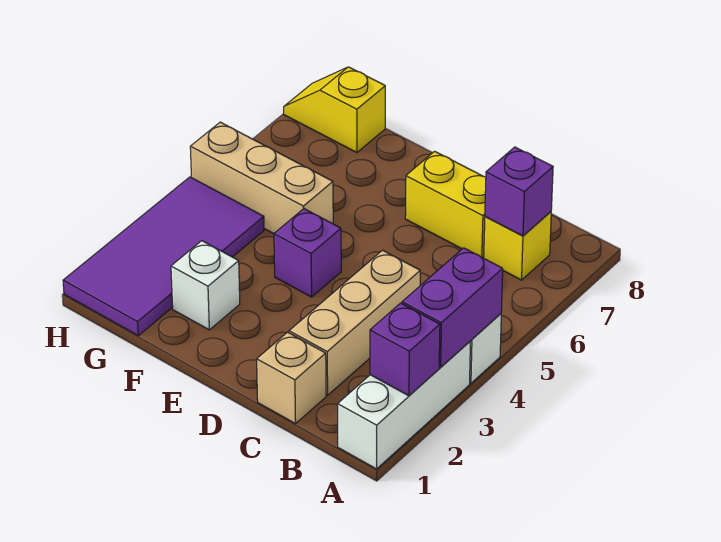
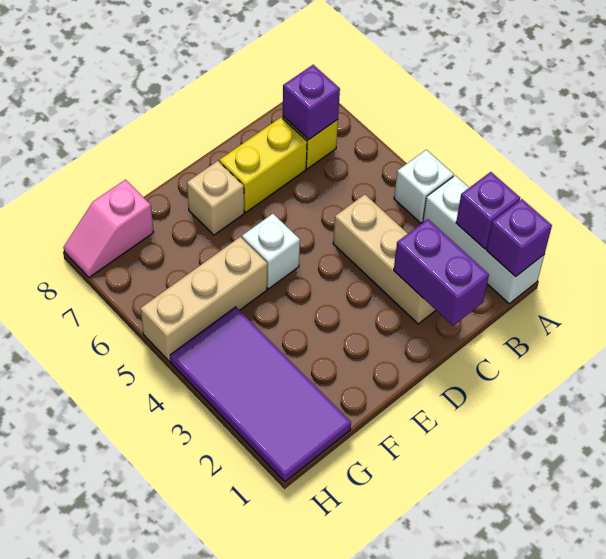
purple 1x2 brick [402,248,503,367] -> purple 1x2 brick moved to [394,219,489,326]
tan 1x1 brick [257,332,326,424] -> tan 1x1 brick moved to [187,161,244,235]
purple 1x1 brick [274,209,341,297] -> purple 1x1 brick moved to [487,199,552,277]
white 1x1 brick [171,241,240,330] -> white 1x1 brick moved to [242,214,300,289]
yellow 1x2 slope [284,67,385,153] -> pink 1x2 slope [64,180,154,277]

